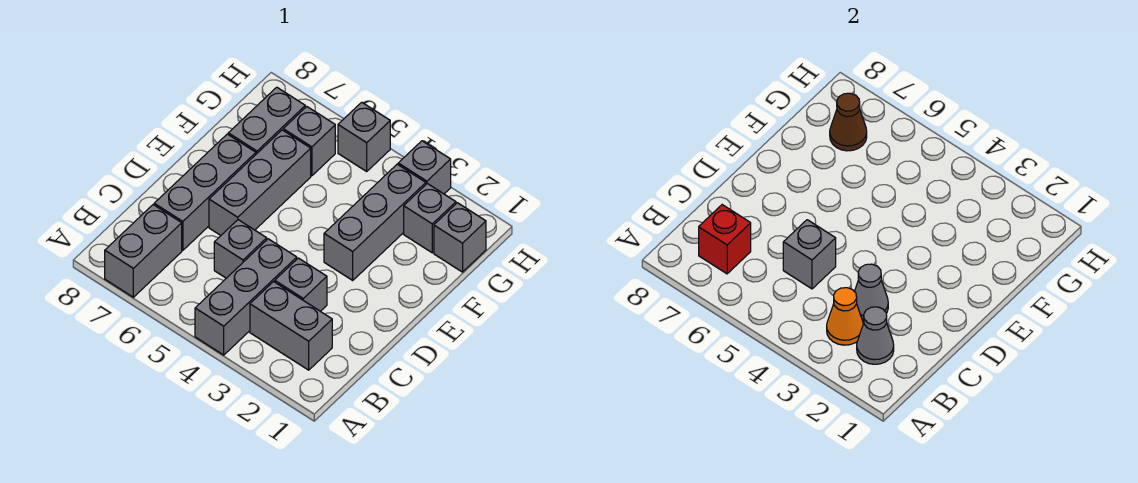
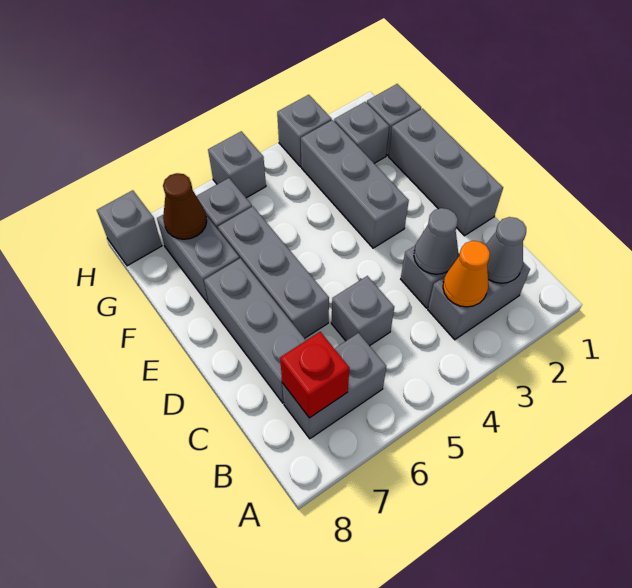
grey 1x3 brick [195,239,297,355] -> grey 1x3 brick moved to [389,109,503,236]
grey 1x2 brick [105,205,182,297] -> grey 1x2 brick turned to [282,333,386,439]
grey 1x1 brick [783,220,836,289] -> grey 1x1 brick moved to [97,190,162,266]

